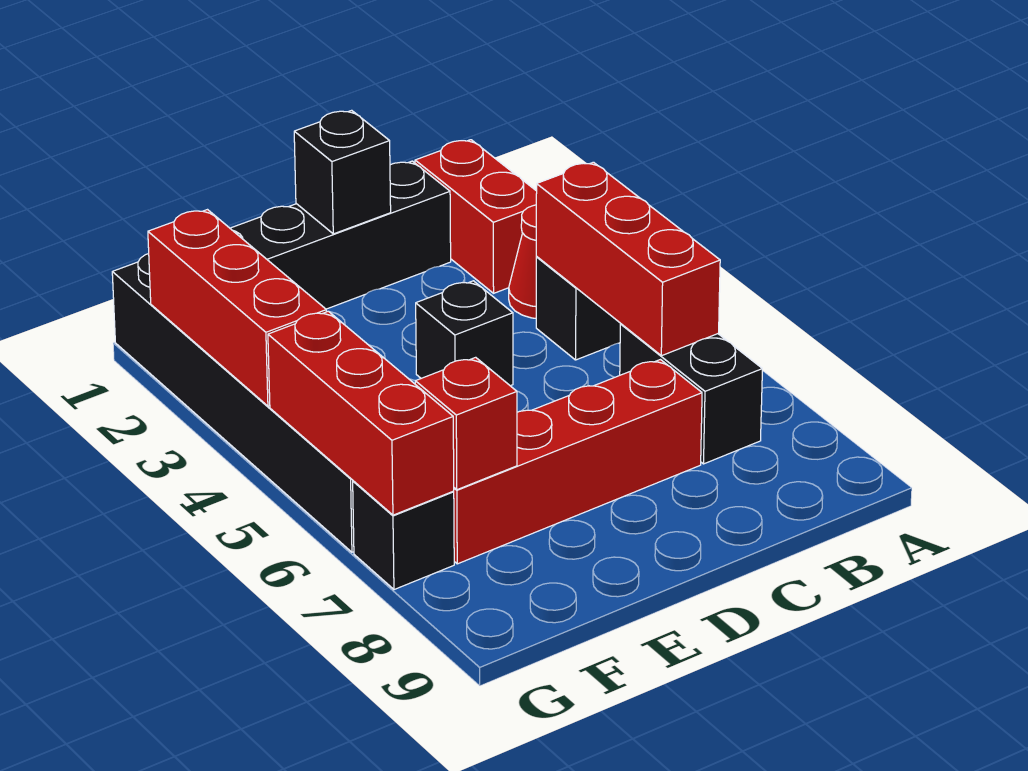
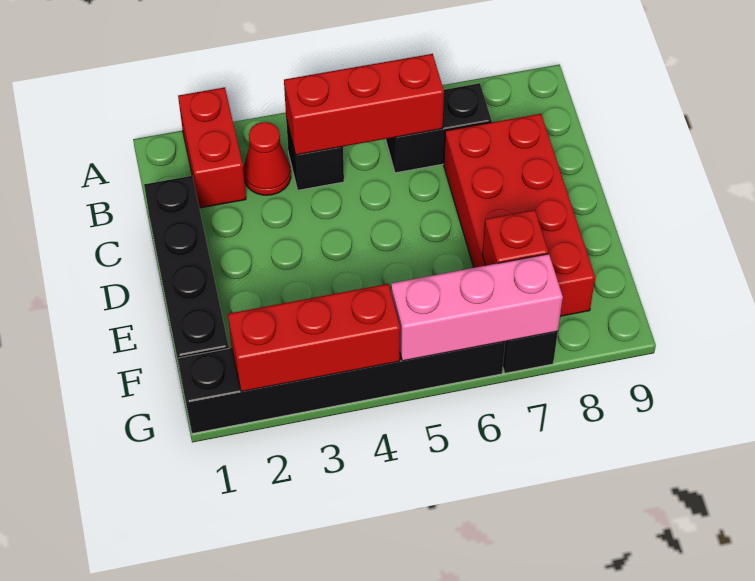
red 1x2 brick [415,140,537,293] -> red 1x2 brick turned to [178,87,246,208]
red 1x4 brick [453,360,702,564] -> red 2x4 brick [444,114,595,316]
black 1x1 brick [294,110,391,234] -> none
black 1x1 brick [416,281,513,386] -> none
red 1x3 brick [268,311,454,515] -> pink 1x3 brick [391,254,563,361]

